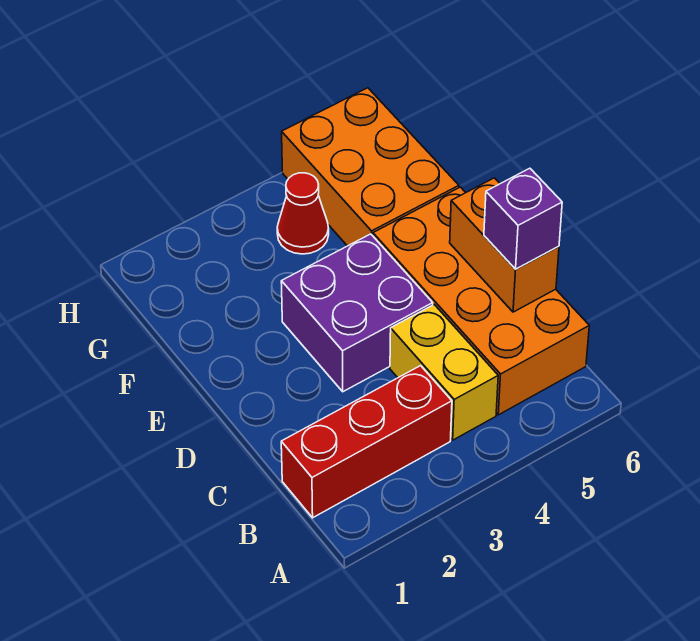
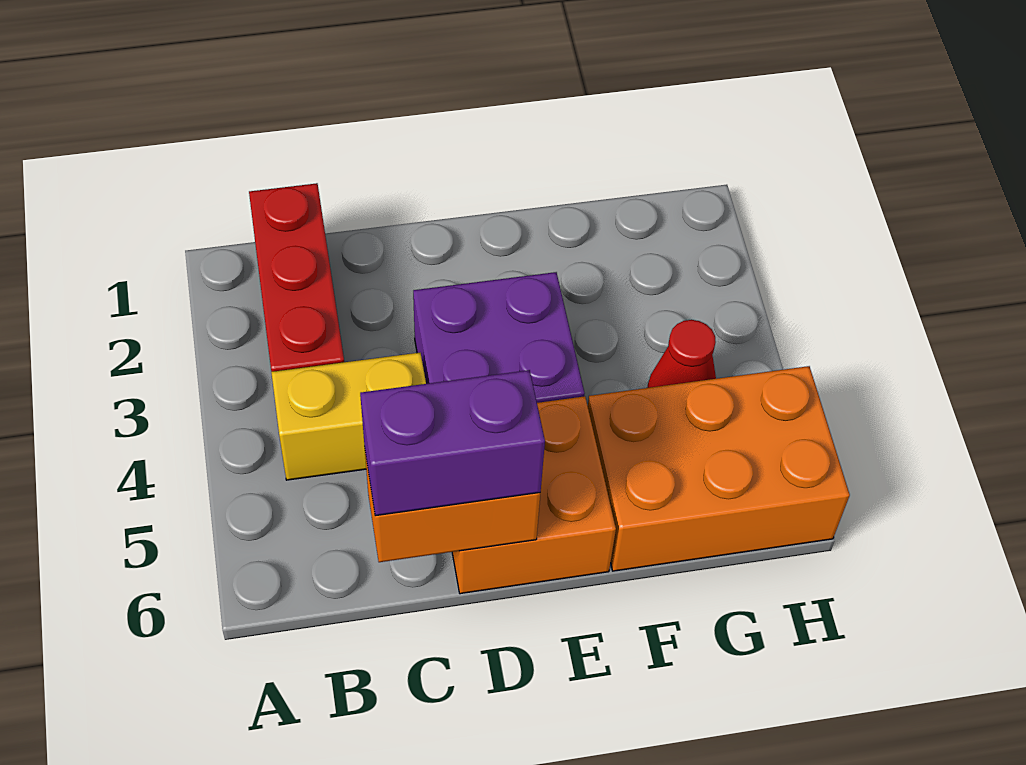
orange 2x4 brick [373,187,589,415] -> orange 2x2 brick [452,396,616,594]
purple 1x1 brick [484,168,562,269] -> purple 1x2 brick [360,370,545,516]

